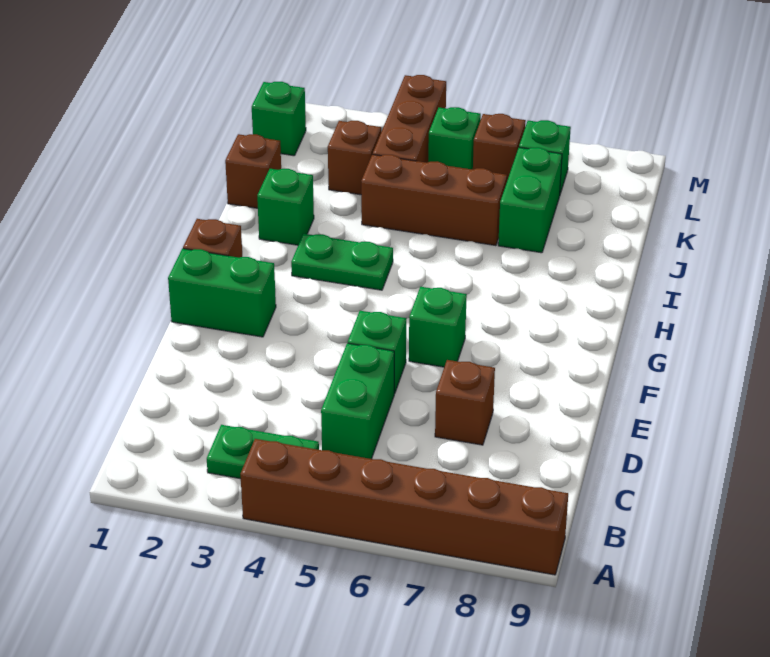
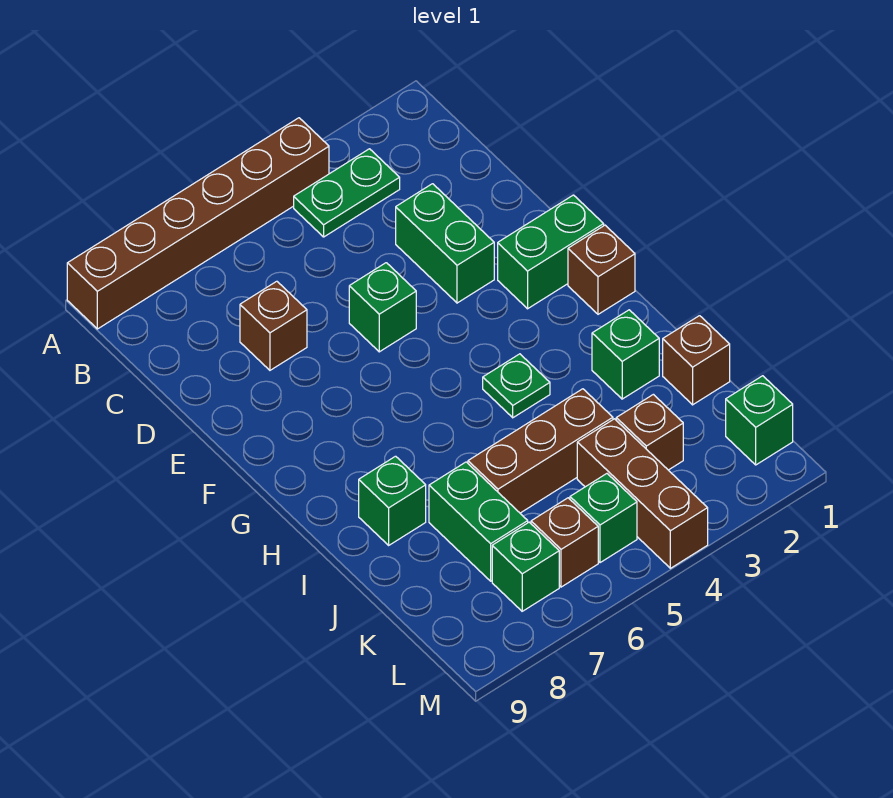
green 1x2 brick [321,343,394,459] -> green 1x2 brick moved to [396,184,494,303]
green 1x1 brick [409,287,467,367] -> green 1x1 brick moved to [359,456,426,545]
green 1x2 plate [291,234,393,290] -> green 1x1 plate [483,354,550,418]

